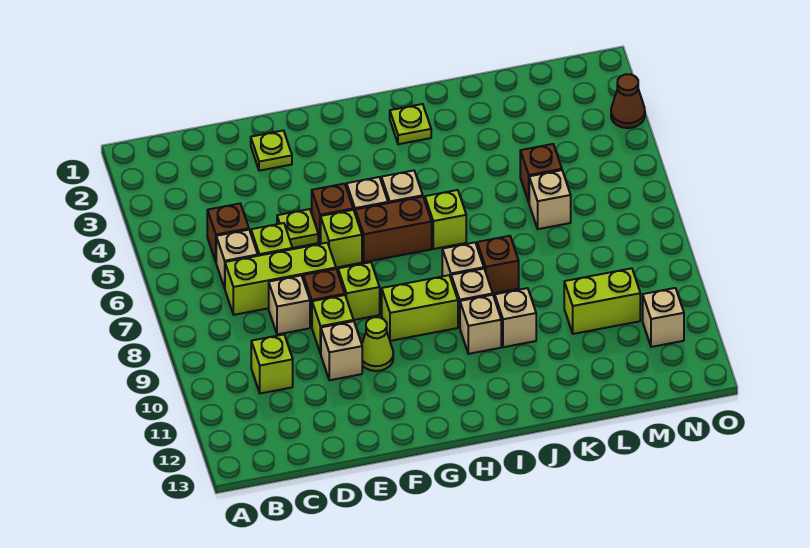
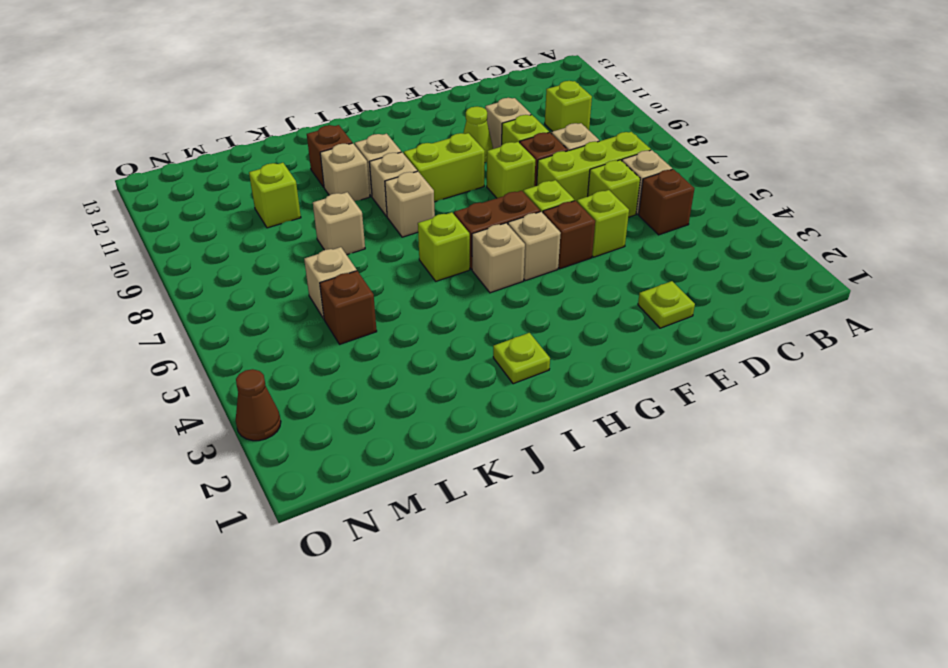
lime 1x1 plate [277,209,318,248] -> lime 1x1 brick [577,190,629,257]
brown 1x1 brick [477,236,519,293] -> brown 1x1 brick moved to [307,125,352,187]
lime 1x2 brick [564,268,640,334] -> lime 1x1 brick [249,163,301,228]
tan 1x1 brick [643,288,684,347] -> tan 1x1 brick moved to [313,192,365,255]

